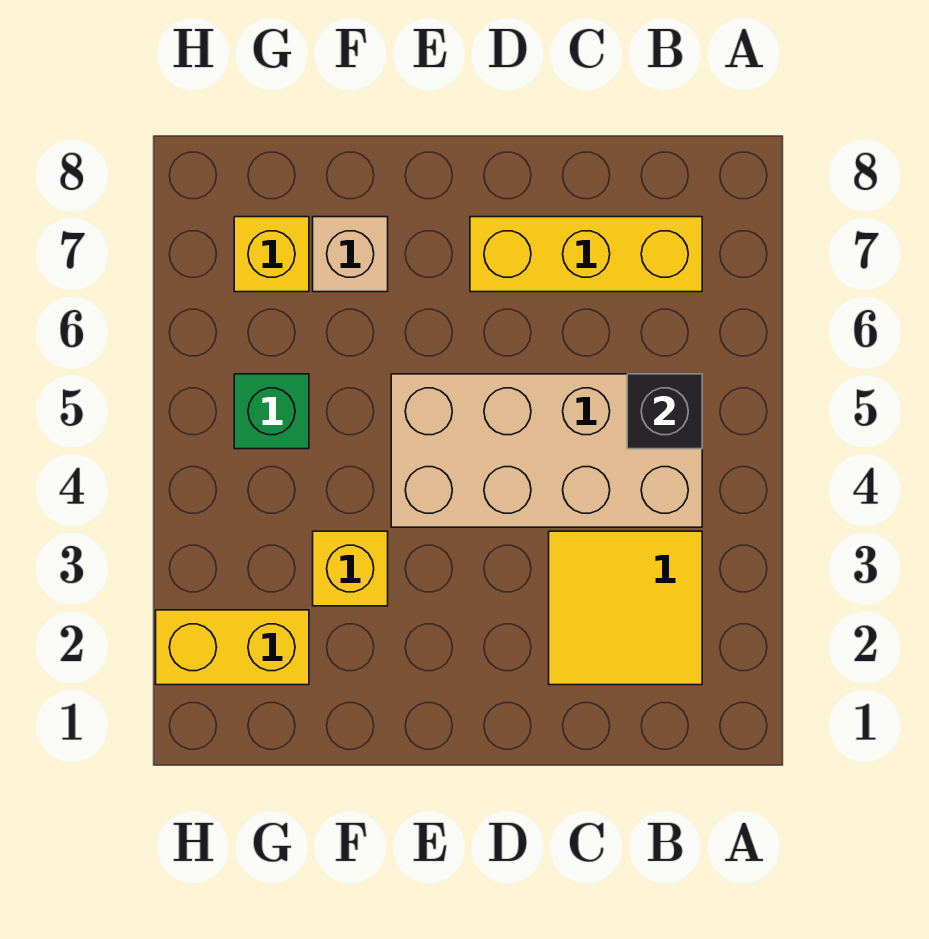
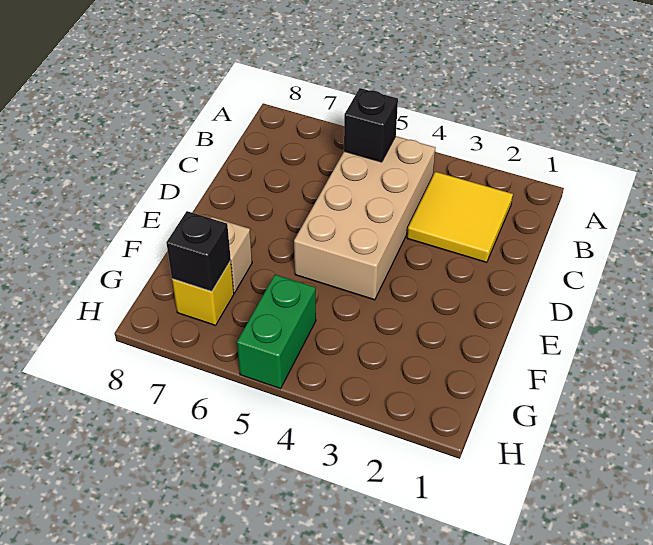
yellow 1x3 brick [470,217,702,292] -> none
yellow 1x1 brick [313,531,388,606] -> none
yellow 1x2 brick [156,610,309,685] -> none
green 1x1 brick [234,374,309,449] -> green 1x2 brick [237,275,316,389]
none -> black 1x1 brick [166,211,231,291]

